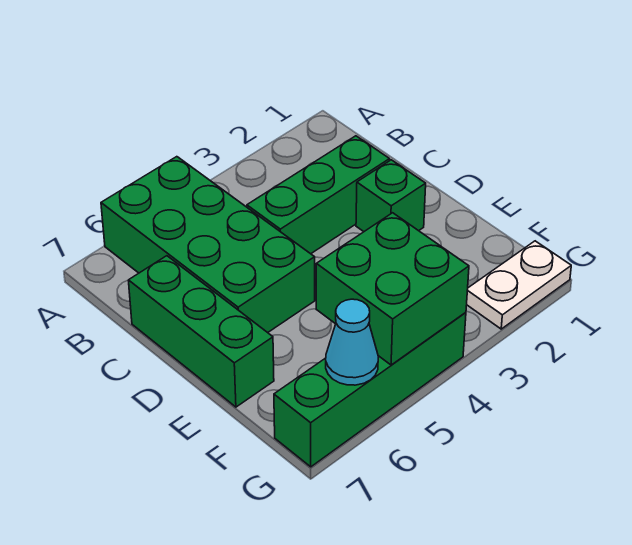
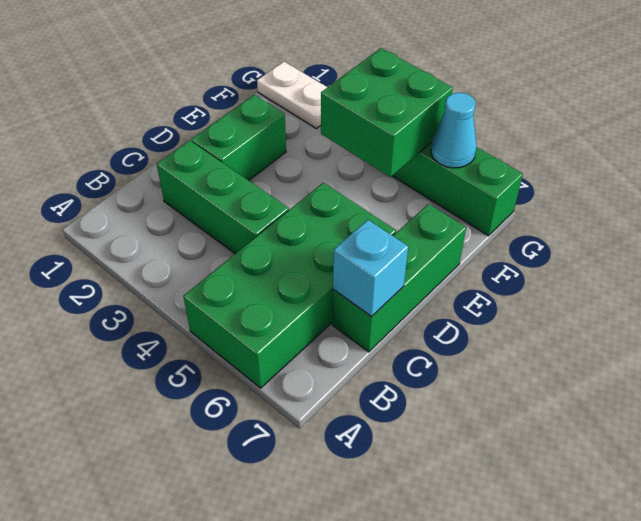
none -> cyan 1x1 brick [333,220,408,317]
green 1x1 brick [356,160,426,232] -> green 1x2 brick [191,95,286,181]

